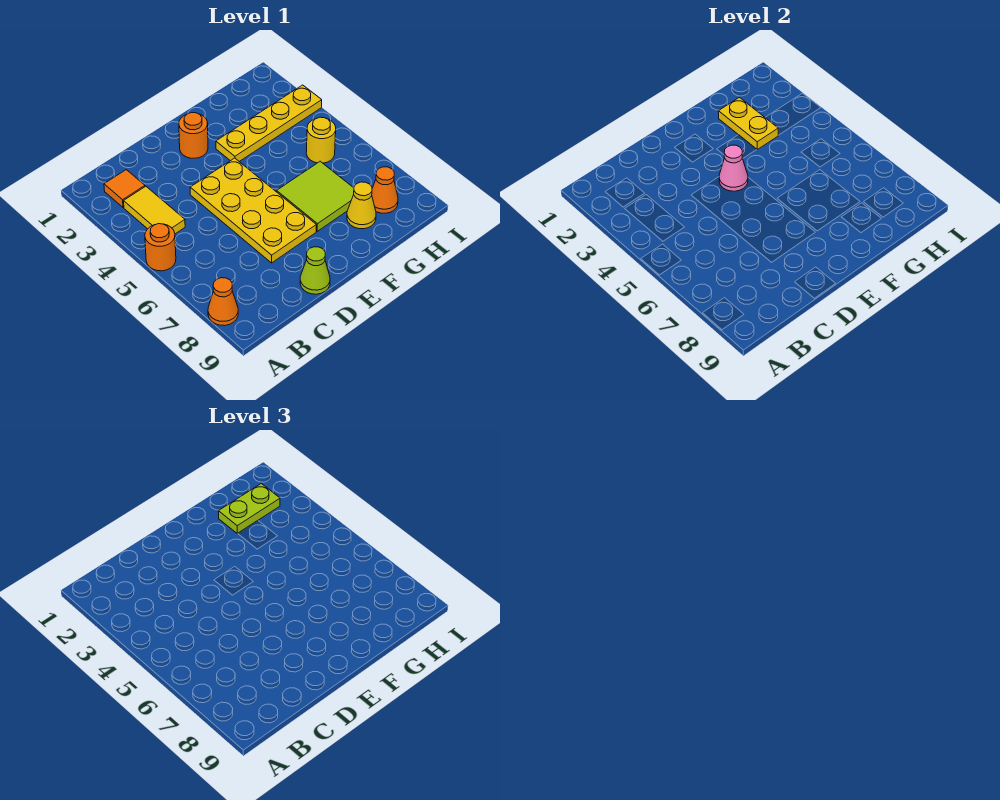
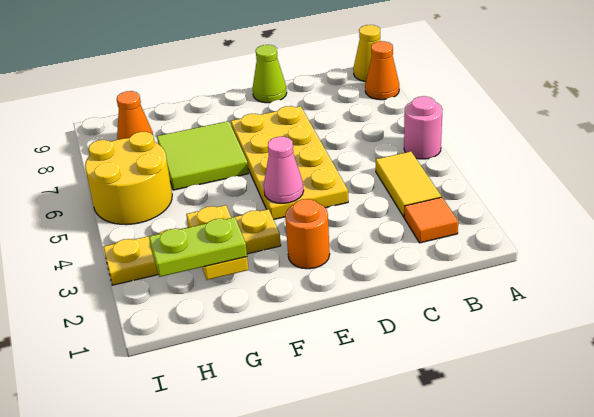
orange 1x1 round brick [145,224,176,271] -> pink 1x1 round brick [404,96,443,159]
yellow 1x1 cone [347,182,376,229] -> yellow 1x1 cone moved to [353,25,380,82]
yellow 1x1 round brick [306,117,336,163] -> yellow 2x2 round brick [85,132,172,225]

